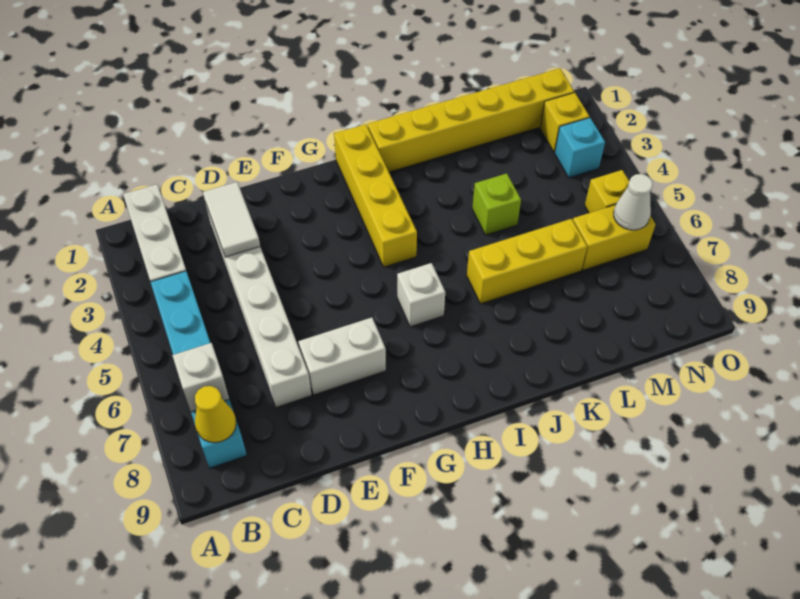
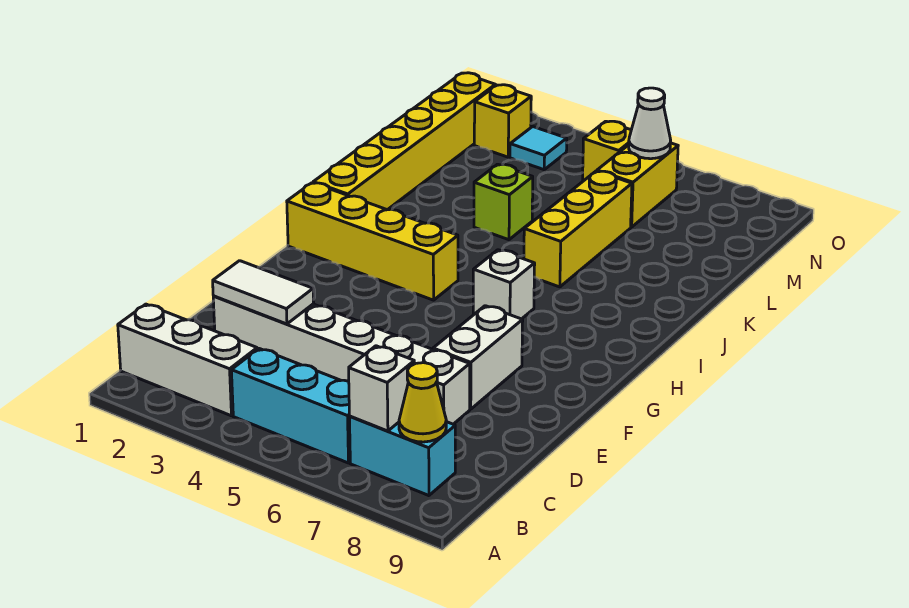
cyan 1x1 brick [555,118,605,178] -> cyan 1x1 tile [510,127,567,170]

